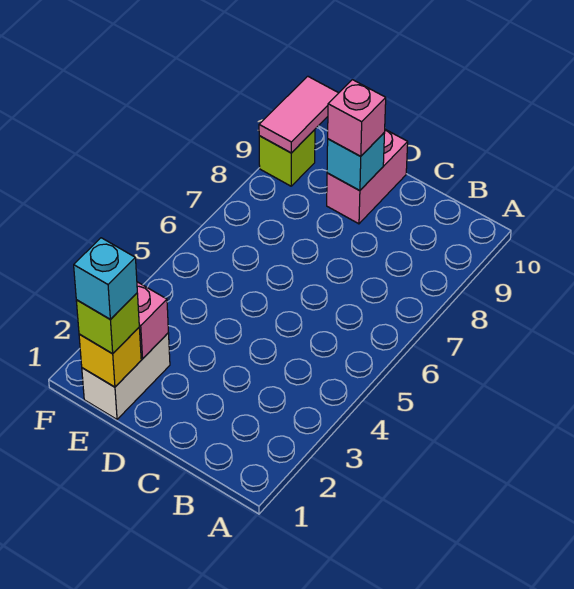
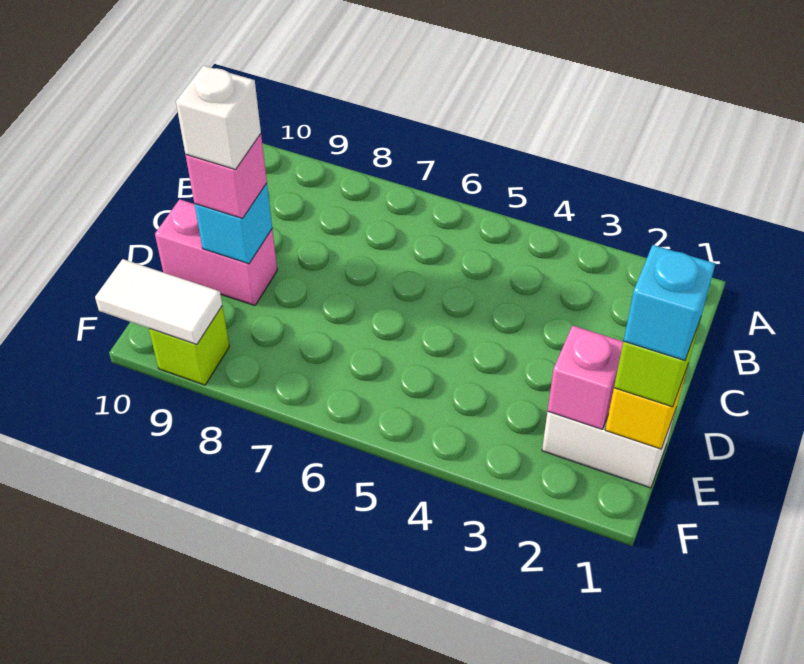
none -> white 1x1 brick [176,65,261,169]
pink 1x2 tile [259,76,338,153] -> white 1x2 tile [95,259,222,345]

